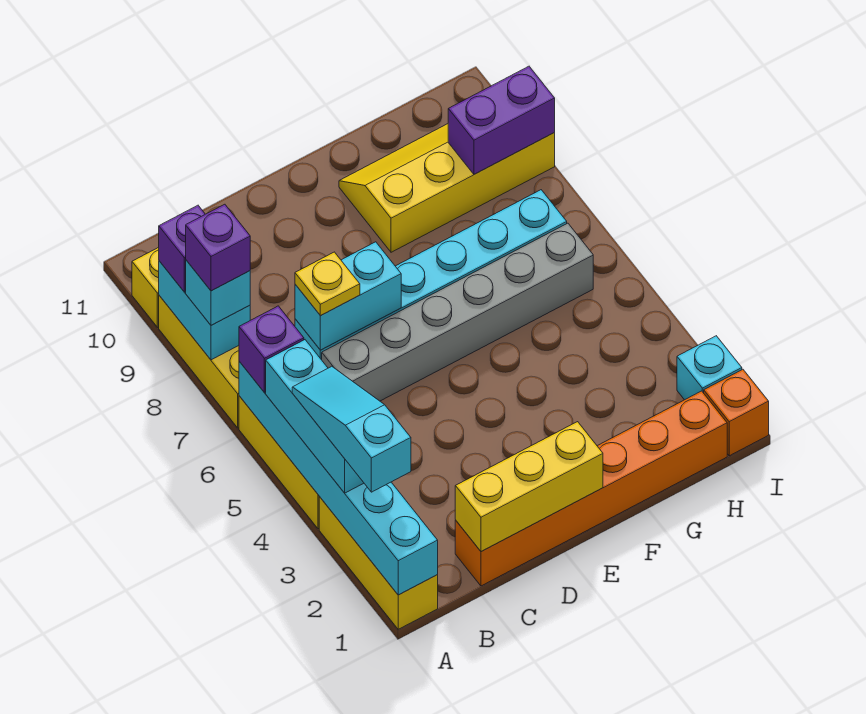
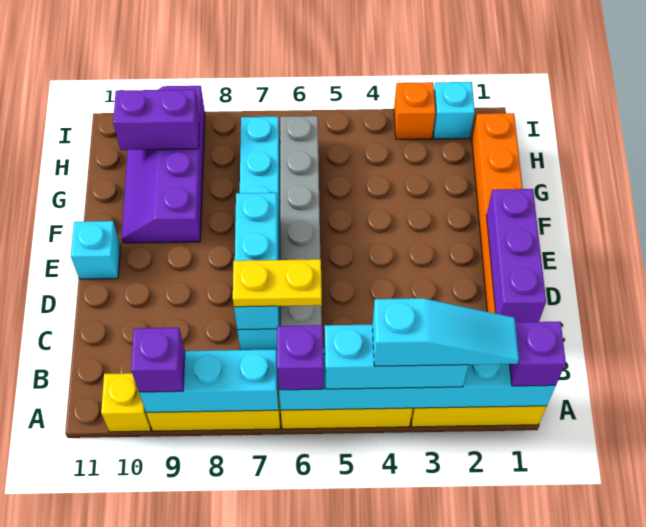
cyan 1x3 slope [292,366,411,492] -> cyan 1x3 slope turned to [373,298,519,366]
cyan 1x2 brick [159,261,250,360] -> cyan 1x3 brick [139,349,278,412]
cyan 1x1 brick [186,260,250,325] -> cyan 1x1 brick moved to [71,221,120,279]
purple 1x1 brick [186,204,250,291] -> purple 1x1 brick moved to [510,322,566,386]
yellow 1x3 brick [455,422,603,552] -> purple 1x3 brick [486,189,546,322]
cyan 1x2 brick [295,242,401,350] -> cyan 1x3 brick [234,193,278,330]
yellow 1x1 plate [295,252,360,316] -> yellow 1x2 plate [233,259,322,307]
yellow 2x4 slope [339,124,555,252] -> purple 2x4 slope [121,86,205,243]
purple 1x2 brick [448,66,555,174] -> purple 1x2 brick turned to [113,89,200,150]
orange 1x1 brick [704,370,769,456] -> orange 1x1 brick moved to [394,82,436,139]

